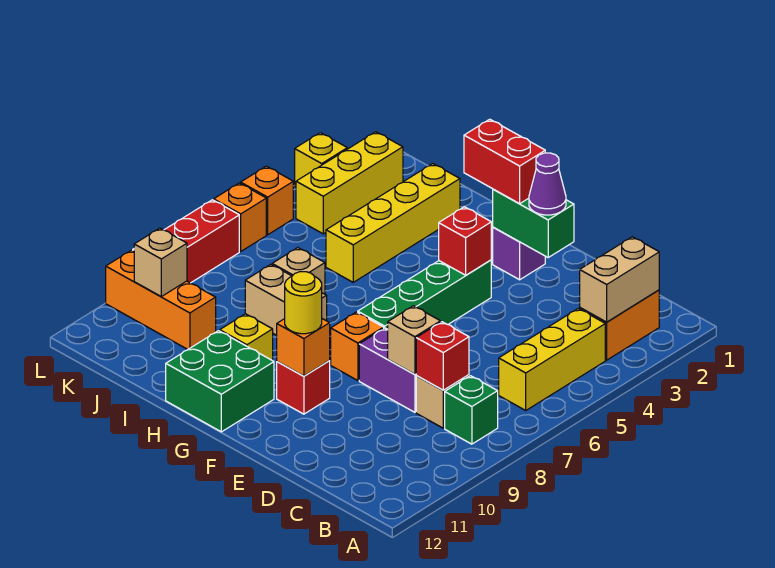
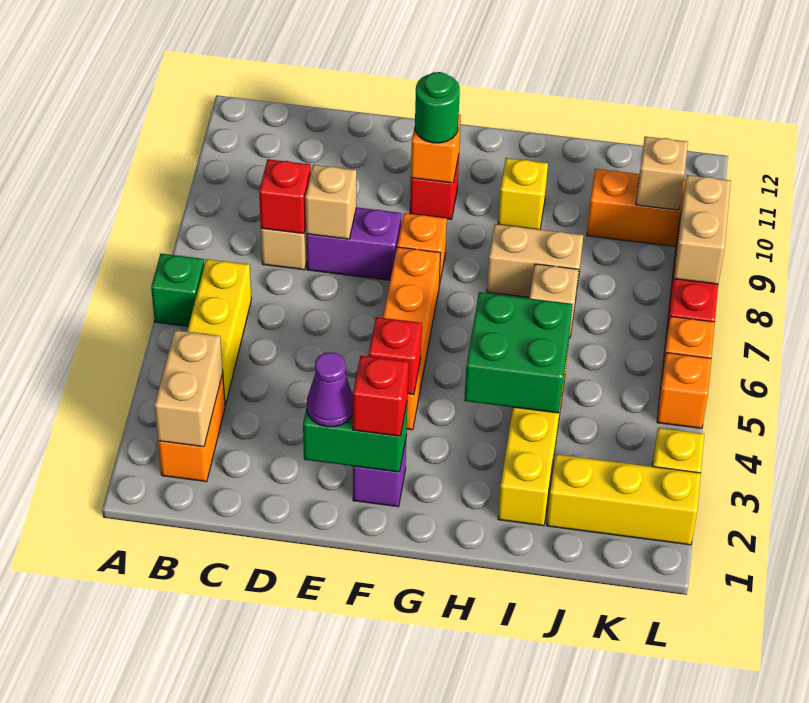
green 1x1 brick [445,376,498,444] -> green 1x1 brick moved to [151,254,204,326]
red 1x2 brick [464,119,545,204] -> red 1x1 brick [353,356,408,436]
green 1x4 brick [358,260,491,329] -> orange 1x4 brick [383,247,440,430]
yellow 1x1 round brick [285,272,322,334] -> green 1x1 round brick [415,72,460,143]
green 2x2 brick [166,331,274,432] -> green 2x2 brick moved to [464,292,573,413]
yellow 1x3 brick [296,132,403,234] -> yellow 1x3 brick turned to [547,454,701,545]
none -> tan 1x2 brick [674,175,731,284]

